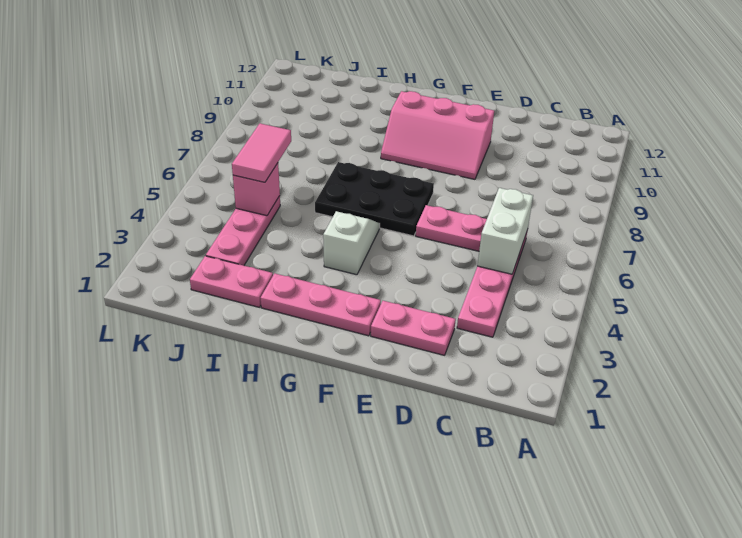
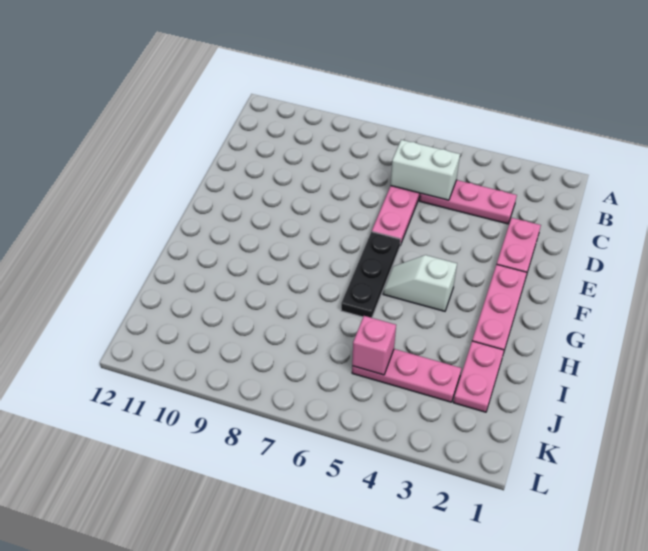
pink 2x3 slope [381,91,494,179] -> none
black 2x3 plate [315,162,434,236] -> black 1x3 plate [341,232,400,318]
pink 1x2 tile [232,123,291,182] -> none

